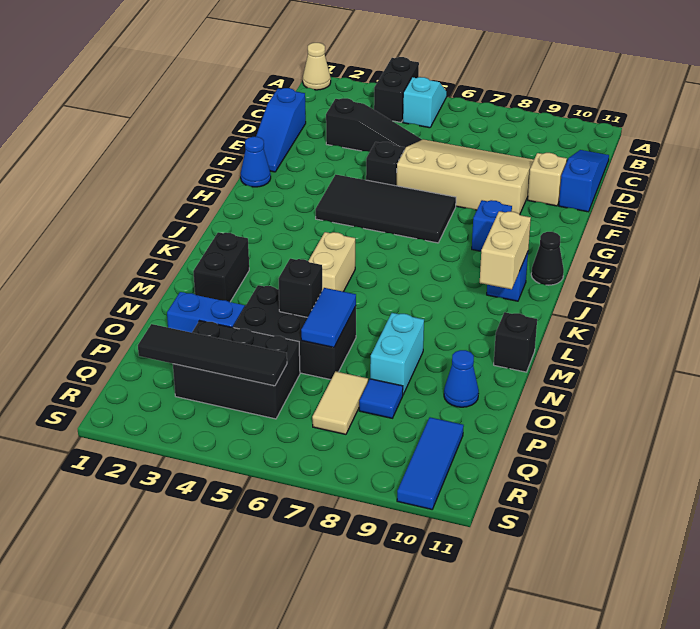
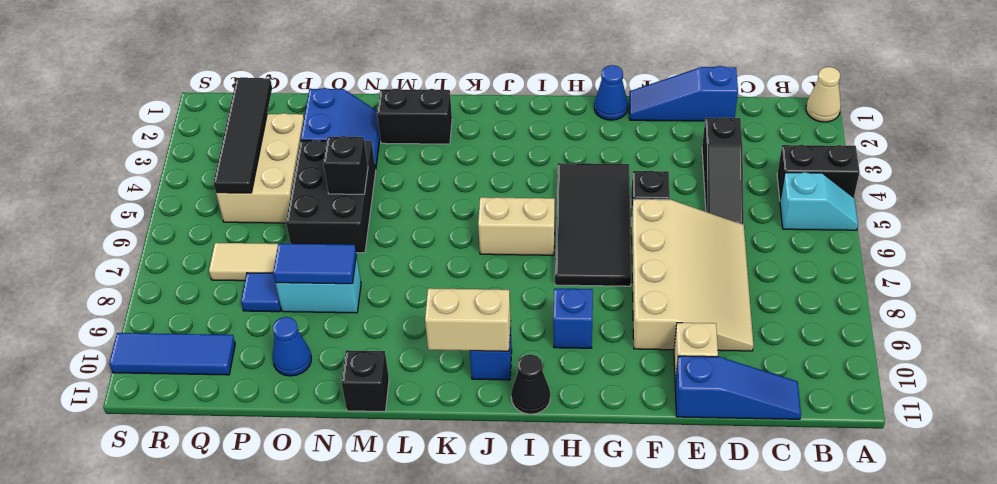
tan 1x2 brick [309,232,355,292] -> tan 1x2 brick moved to [478,197,555,255]
blue 1x2 tile [301,288,356,347] -> blue 1x2 tile moved to [273,244,356,284]
black 2x3 brick [173,321,300,419] -> tan 2x3 brick [216,113,304,223]

